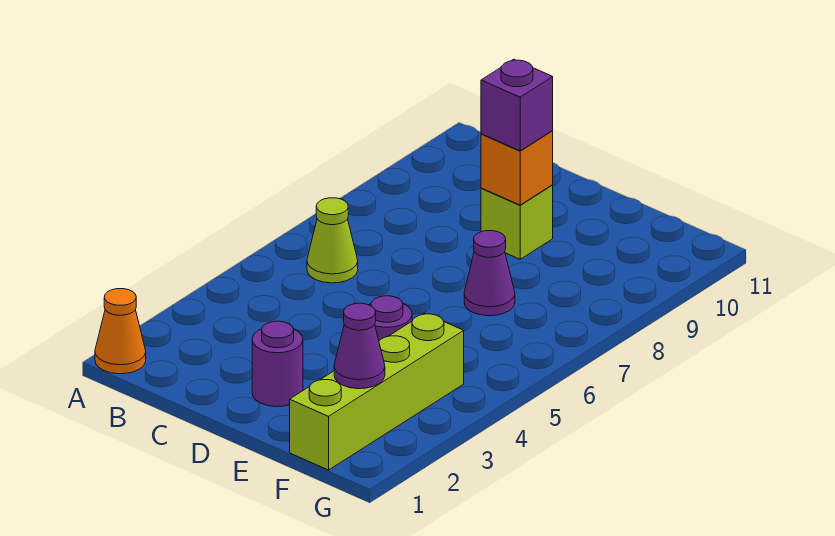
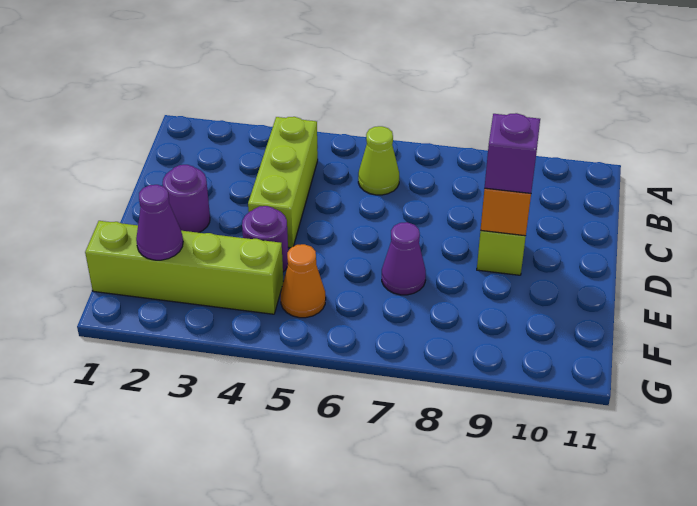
orange 1x1 cone [95,289,146,374] -> orange 1x1 cone moved to [281,244,326,318]
none -> lime 1x3 brick [248,117,318,248]

